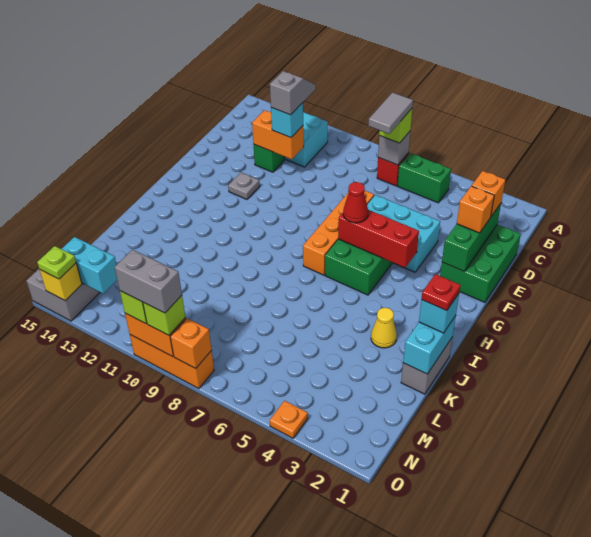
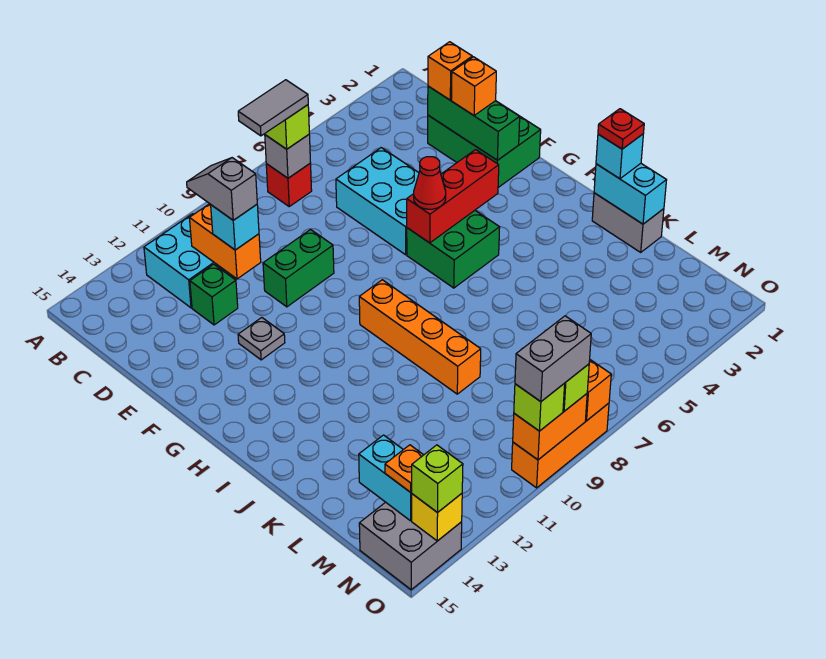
green 1x2 brick [397,153,451,203] -> green 1x2 brick moved to [263,230,334,307]
grey 1x2 tile [368,92,413,134] -> grey 1x2 tile turned to [238,80,308,136]
orange 1x2 brick [252,110,304,159] -> orange 1x2 brick turned to [189,204,261,279]
cyan 2x3 brick [367,195,440,272] -> cyan 2x3 brick turned to [336,148,419,255]
orange 1x4 brick [303,191,374,275] -> orange 1x4 brick moved to [359,280,481,394]
yellow 1x1 cone [371,308,397,348] -> none
cyan 1x2 brick [62,237,117,294] -> cyan 1x2 brick turned to [359,435,412,521]
orange 1x1 plate [270,401,308,438] -> orange 1x1 plate moved to [385,445,423,492]
lime 1x1 plate [37,246,76,279] -> lime 1x1 brick [412,445,463,513]

